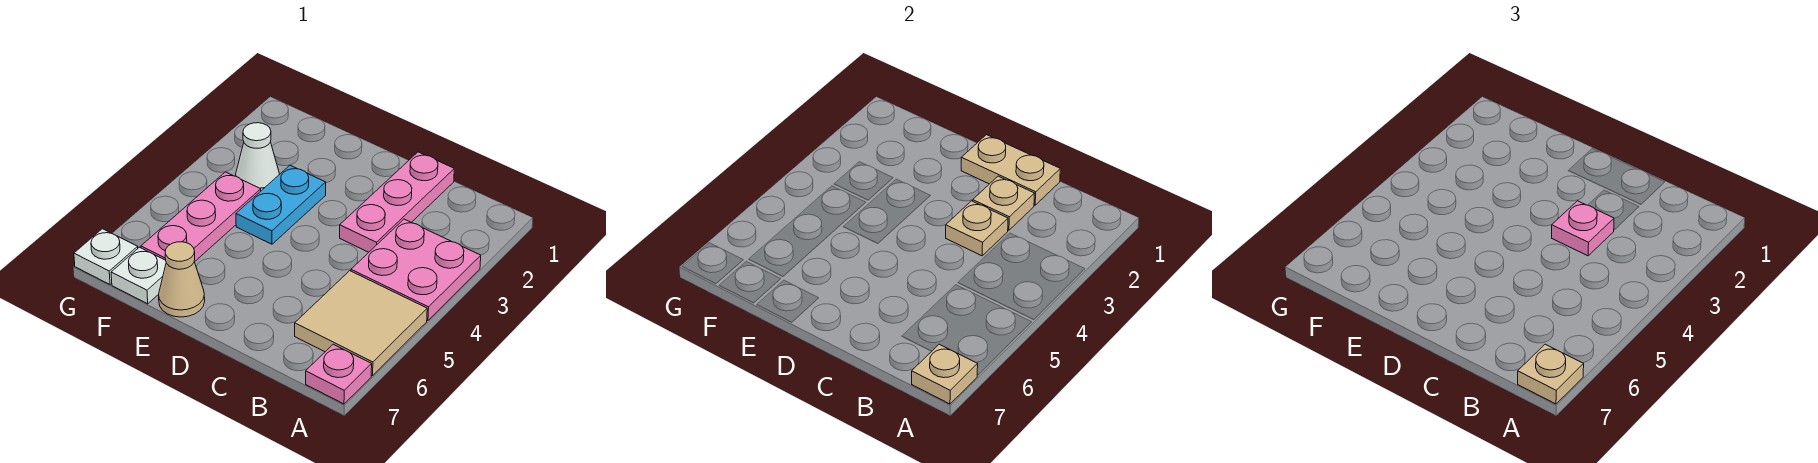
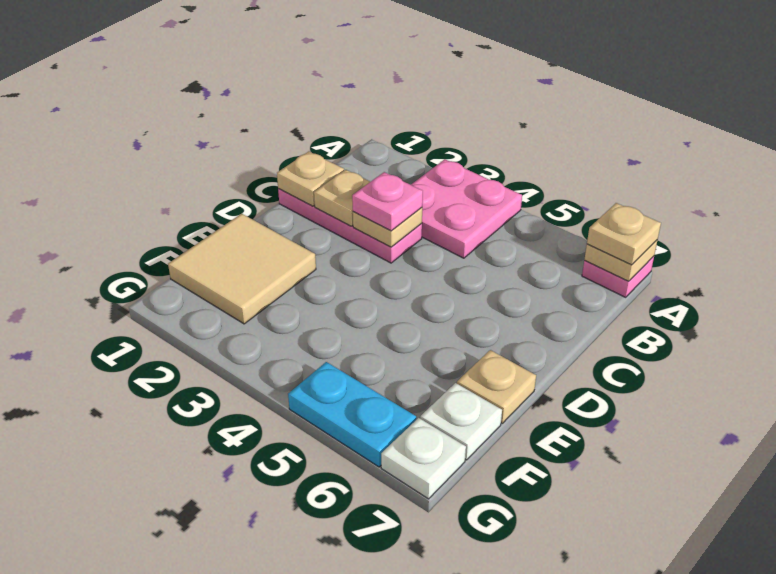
tan 2x2 tile [295,271,427,376] -> tan 2x2 tile moved to [168,214,316,324]
tan 1x2 plate [961,135,1060,205] -> tan 1x1 plate [277,152,344,206]
cyan 1x2 plate [236,165,326,244] -> cyan 1x2 plate moved to [288,362,416,467]
tan 1x1 cone [159,242,205,317] -> tan 1x1 plate [457,350,536,423]
white 1x1 cone [236,123,279,191] -> none
pink 1x3 plate [141,172,261,262] -> none

